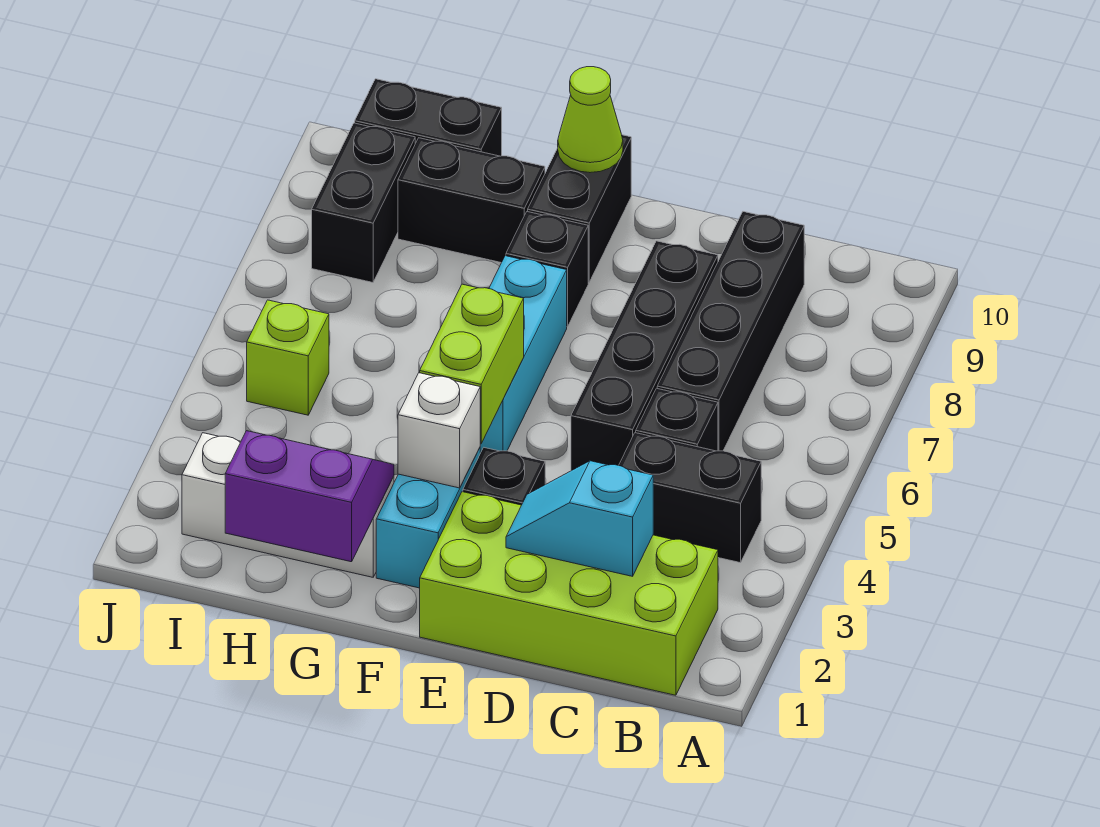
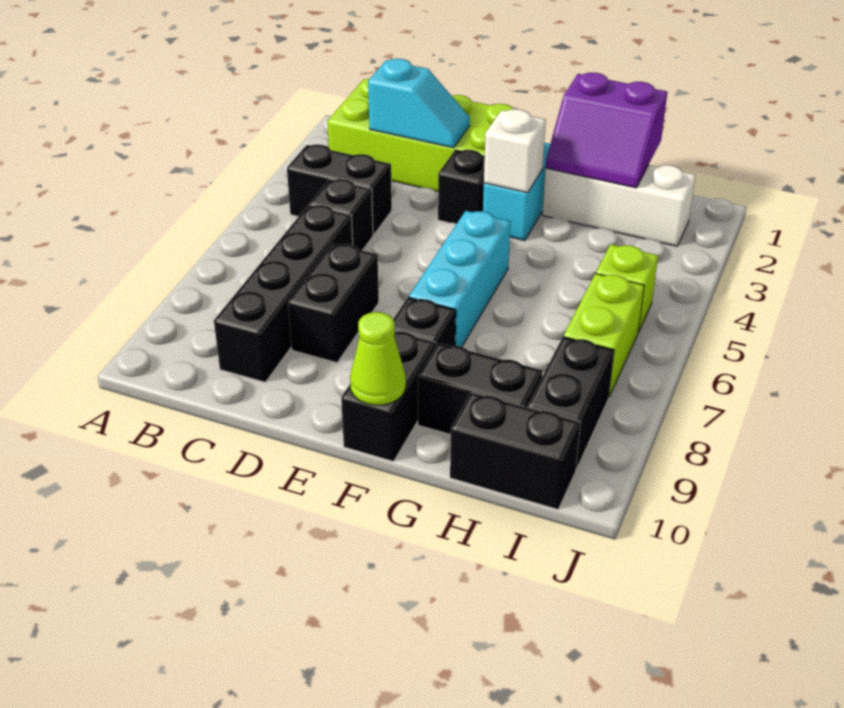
black 1x4 brick [571,241,718,471] -> black 1x2 brick [288,243,379,363]
lime 1x2 brick [420,284,524,444] -> lime 1x2 brick moved to [564,273,644,396]

